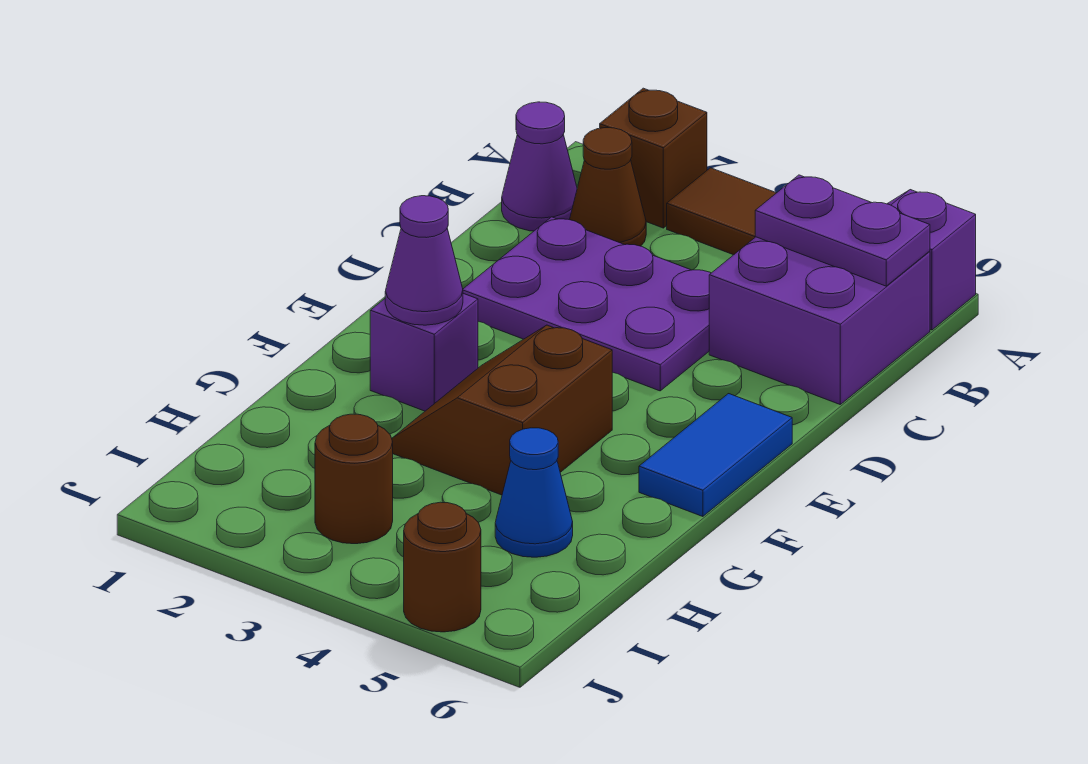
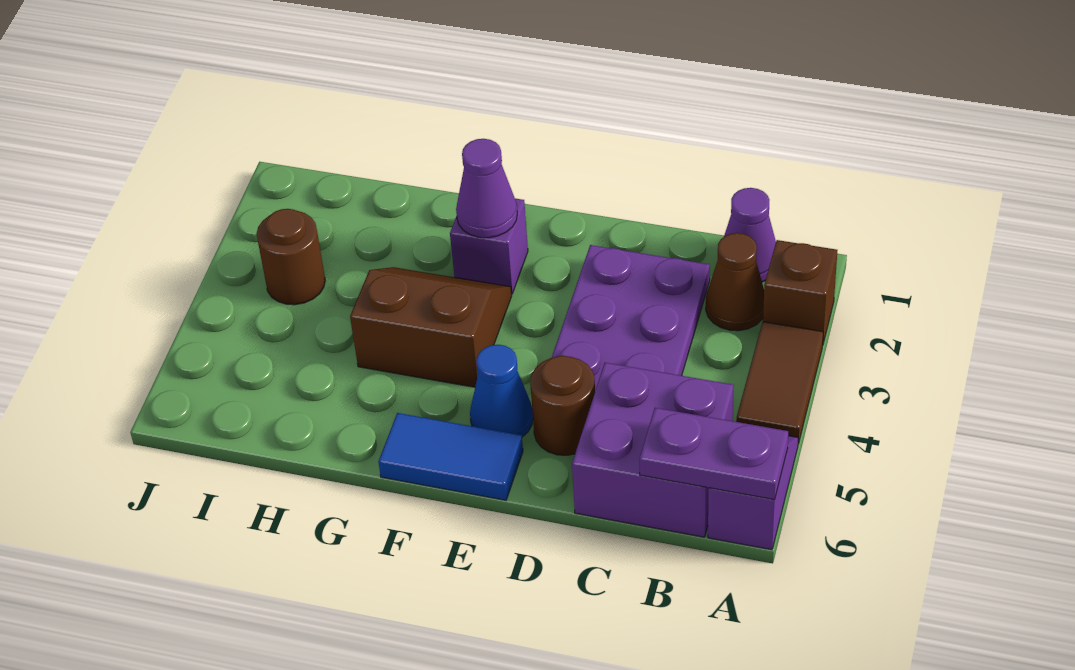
purple 1x2 plate [755,175,930,286] -> purple 1x2 plate turned to [639,408,788,500]
blue 1x1 cone [495,428,573,557] -> blue 1x1 cone moved to [470,345,533,437]
brown 1x1 round brick [404,502,481,632] -> brown 1x1 round brick moved to [530,356,595,455]

